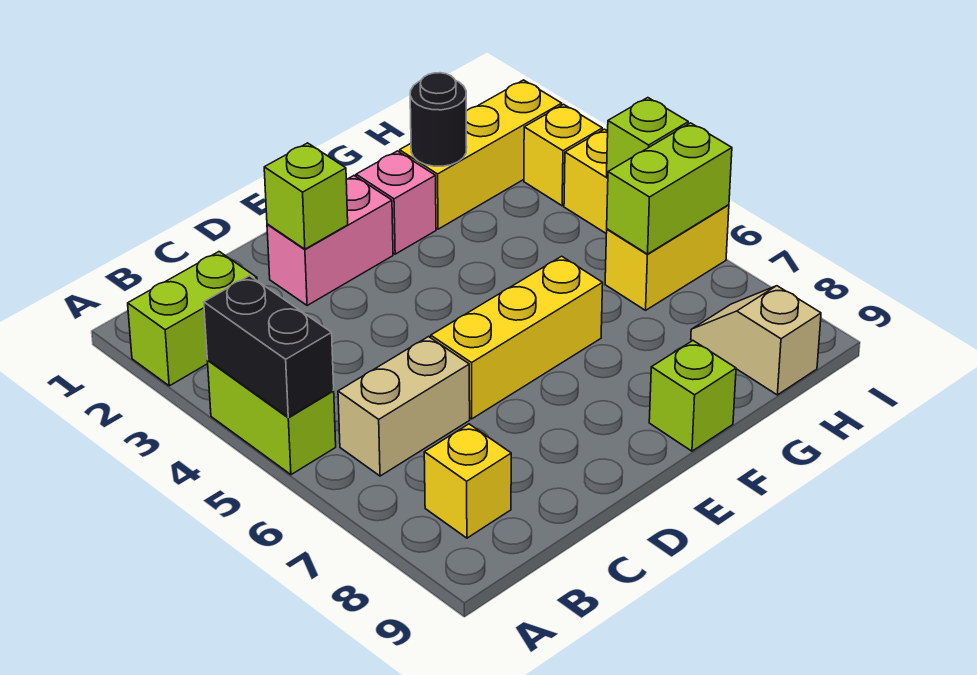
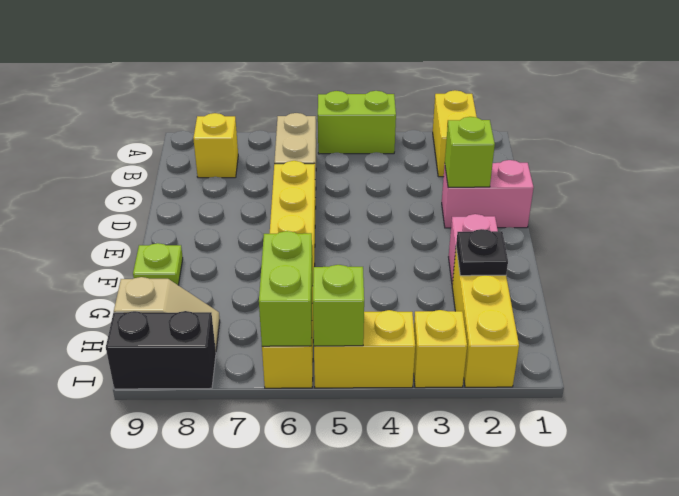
lime 1x2 brick [128,252,257,386] -> yellow 1x2 brick [433,90,477,177]
black 1x2 brick [204,276,334,417] -> black 1x2 brick moved to [106,311,216,389]
pink 1x2 brick [267,176,393,306] -> pink 1x2 brick turned to [442,160,534,228]
lime 1x1 brick [649,341,736,451] -> lime 1x1 plate [133,243,183,285]
black 1x1 round brick [410,73,467,166] -> black 1x1 plate [456,229,508,276]

